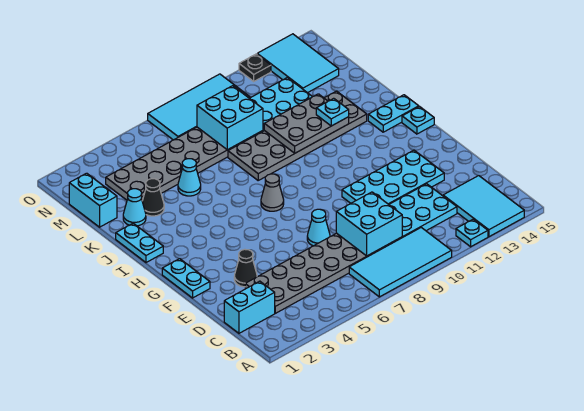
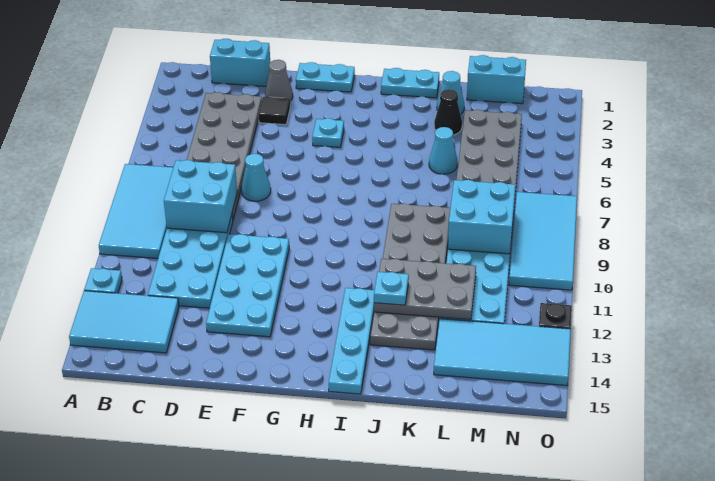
cyan 1x2 brick [224,281,275,333] -> cyan 1x2 brick turned to [210,39,270,86]
black 1x1 cone [234,249,257,287] -> black 1x1 tile [258,97,290,125]
grey 1x1 cone [261,174,284,211] -> grey 1x1 cone moved to [265,60,293,101]
cyan 1x1 plate [402,107,434,134] -> cyan 1x1 plate moved to [312,118,344,147]
cyan 1x2 plate [368,95,419,132] -> cyan 1x4 plate [329,288,374,394]
grey 2x3 plate [264,94,349,153] -> grey 2x3 plate turned to [374,259,476,320]
cyan 2x3 tile [257,34,339,93] -> cyan 2x4 tile [434,319,571,386]

